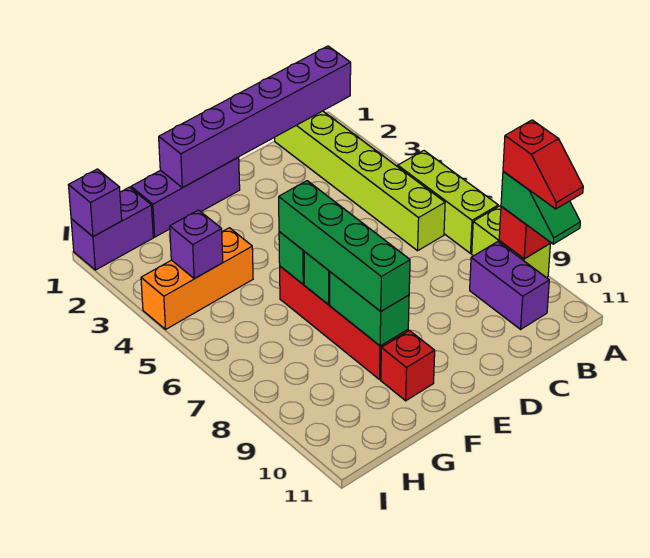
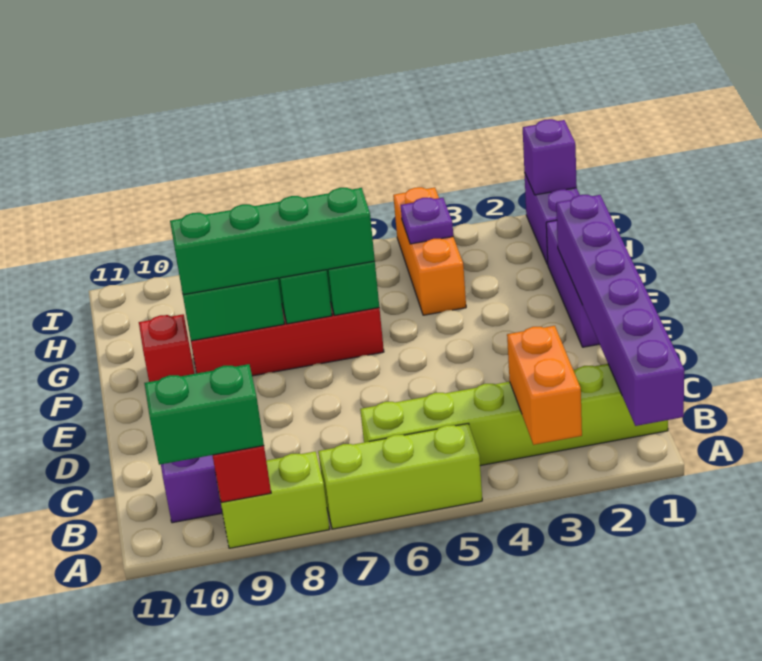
none -> orange 1x2 brick [507,326,582,445]
green 1x2 slope [501,172,580,244] -> green 1x2 brick [144,364,264,465]
red 1x2 slope [503,120,583,209] -> none
purple 1x1 brick [170,210,223,279] -> purple 1x1 plate [401,198,453,244]

